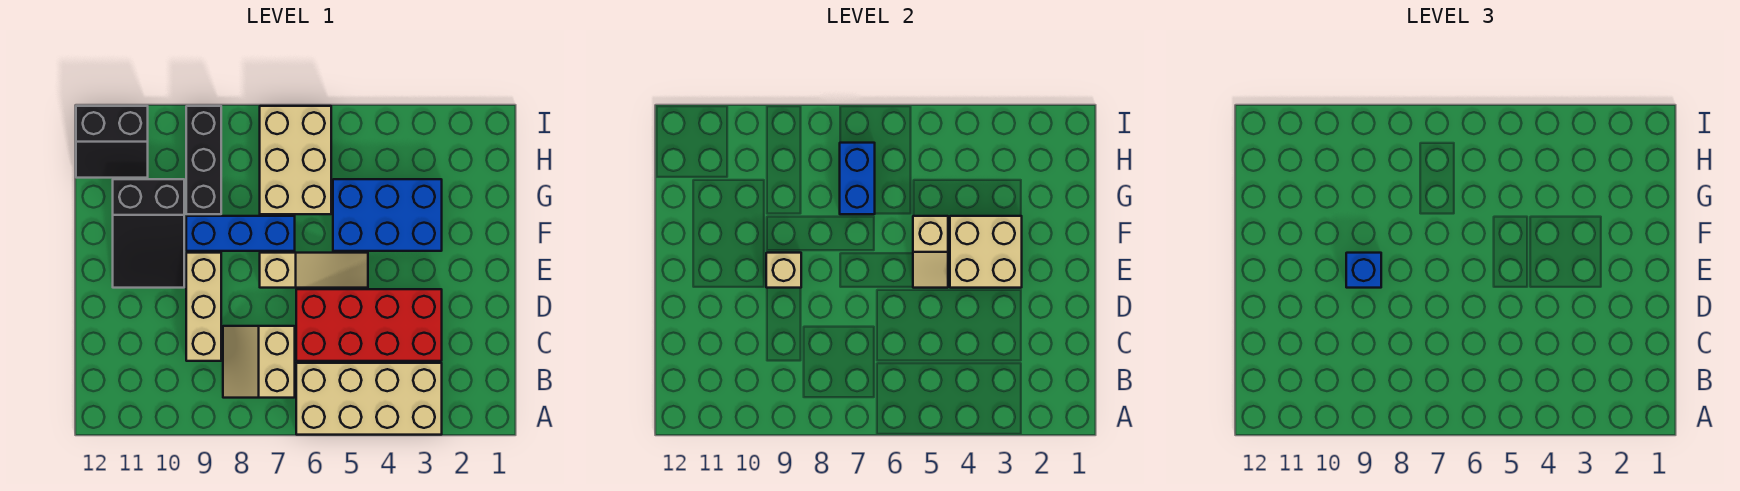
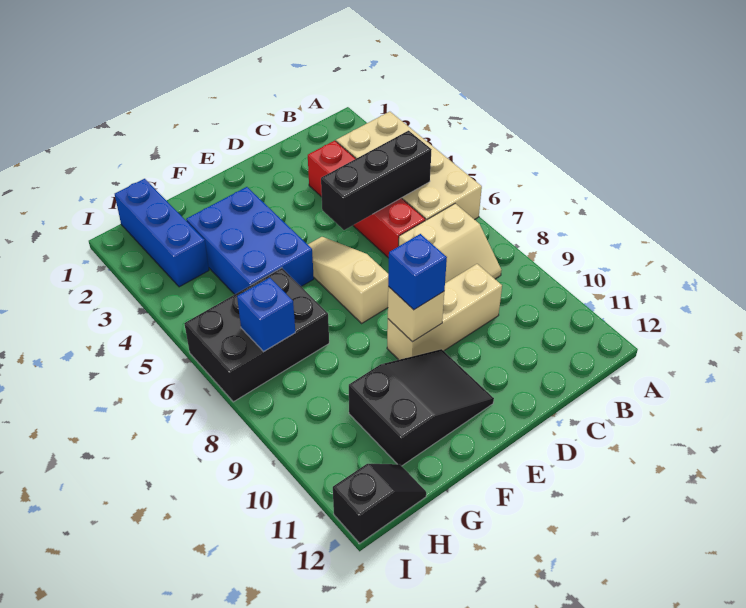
red 2x4 brick [296,289,442,361] -> red 1x4 brick [308,140,425,258]
tan 2x2 brick [950,216,1022,288] -> none
tan 1x2 slope [913,216,948,288] -> none
blue 1x3 brick [186,216,295,251] -> blue 1x3 brick moved to [115,179,209,287]
tan 2x3 brick [260,106,331,214] -> black 2x3 brick [184,268,329,402]
blue 1x2 brick [840,143,875,214] -> blue 1x1 brick [237,278,295,352]
black 1x3 brick [186,106,221,214] -> black 1x3 brick moved to [321,131,432,230]
black 2x2 slope [76,106,148,178] -> black 1x2 slope [333,464,426,543]

